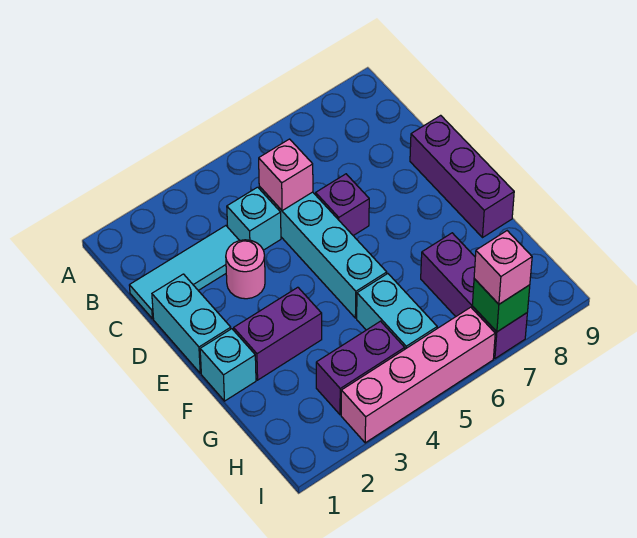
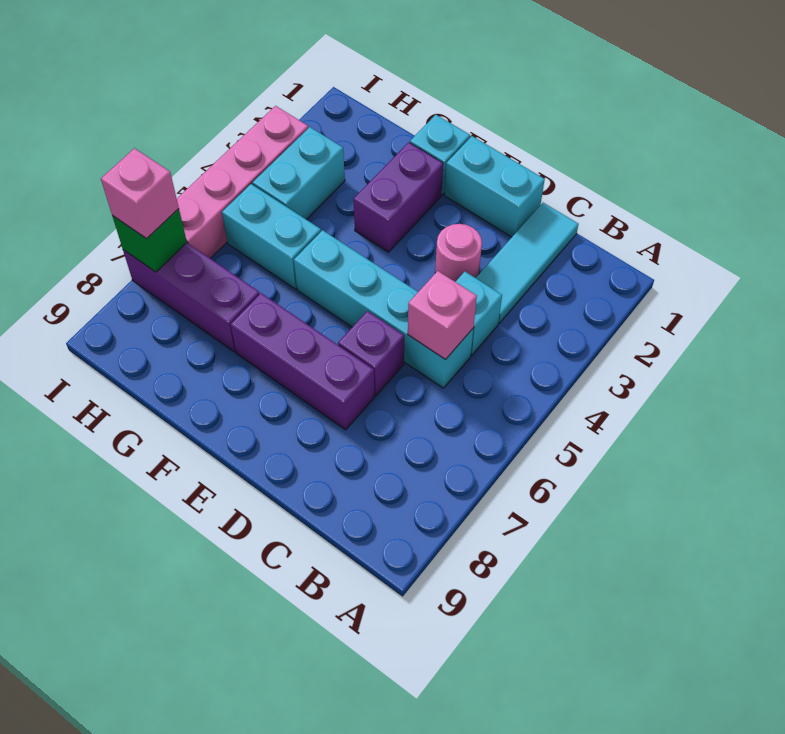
purple 1x3 brick [410,115,514,237] -> purple 1x3 brick moved to [231,293,374,430]
purple 1x2 brick [316,321,405,415] -> cyan 1x2 brick [253,127,345,220]

